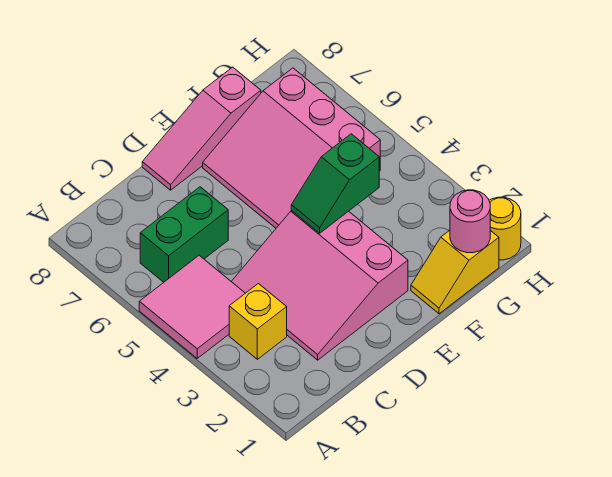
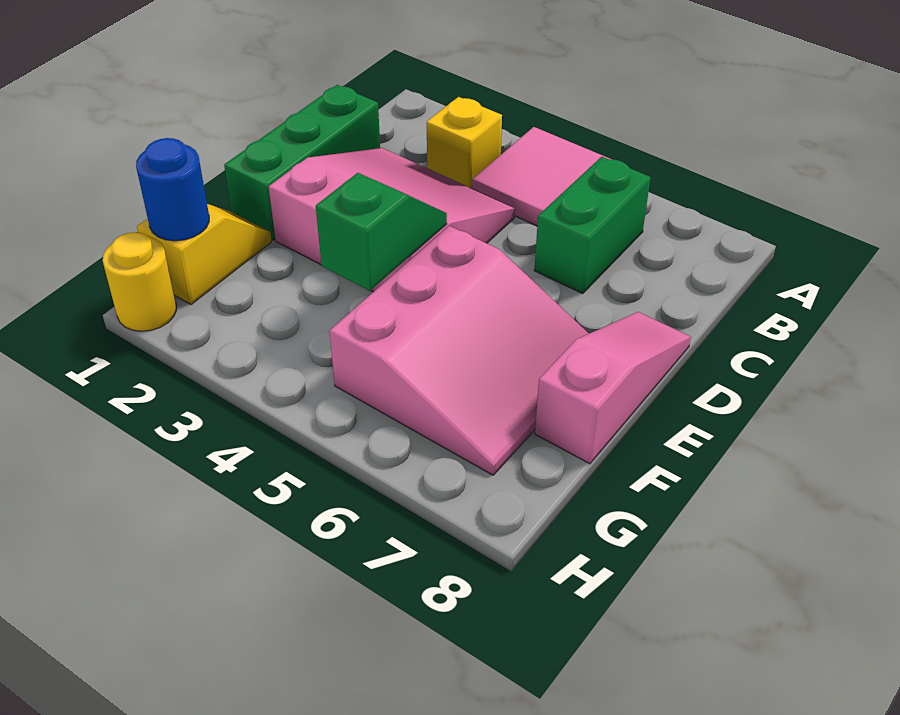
none -> green 1x3 brick [224,85,380,240]
pink 3x3 slope [203,68,380,228] -> pink 3x3 slope turned to [329,226,589,475]
pink 1x1 round brick [450,190,490,253] -> blue 1x1 round brick [136,138,209,241]

